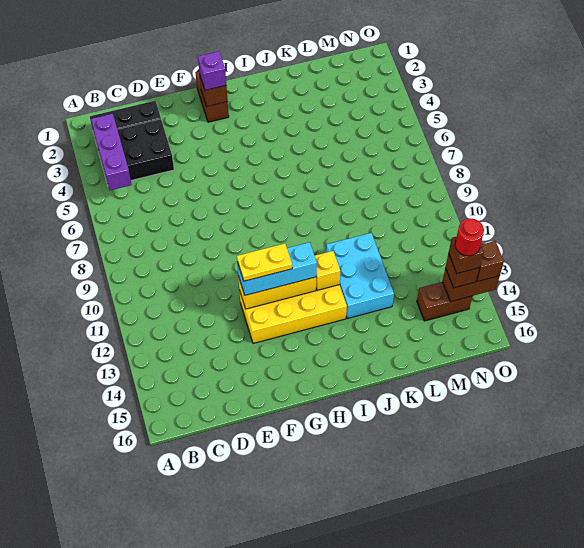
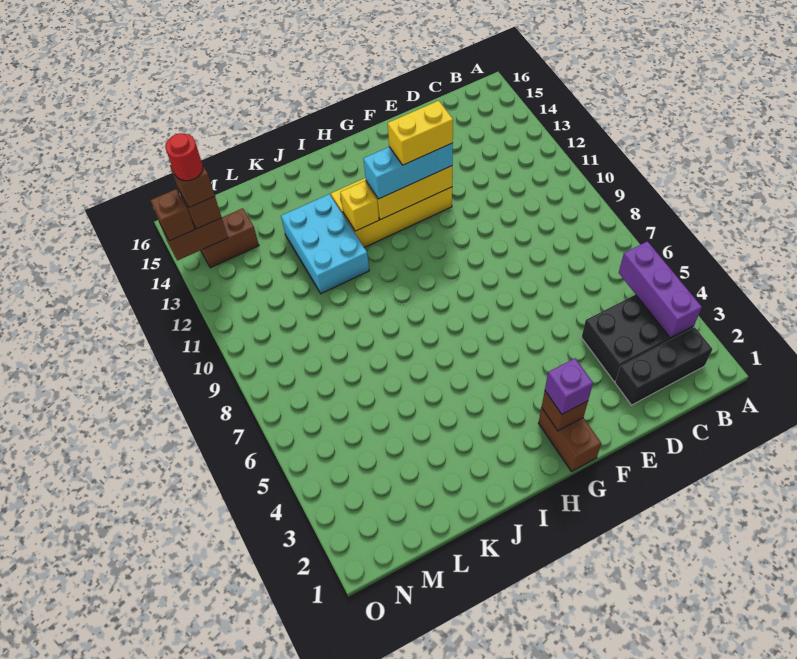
yellow 1x2 plate [237,244,292,281] -> yellow 1x2 brick [388,101,453,165]

